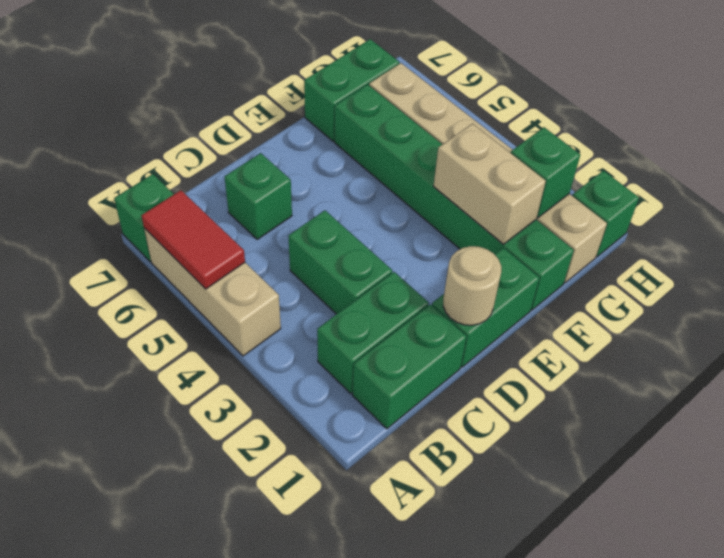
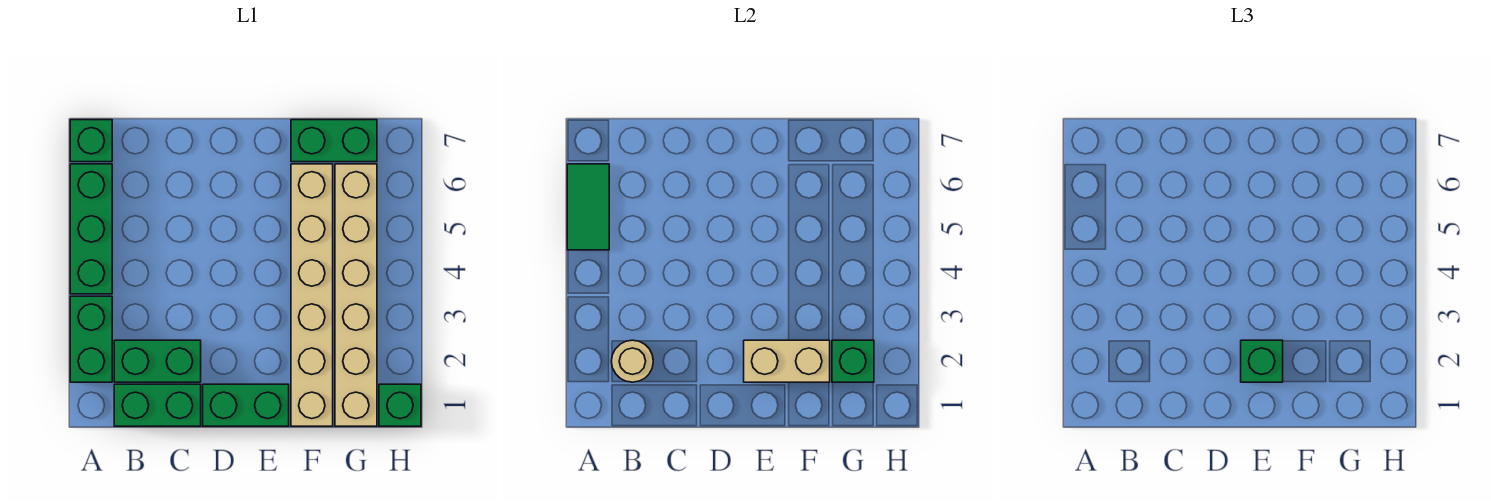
tan 1x3 brick [144,228,281,356] -> green 1x3 brick [70,164,112,294]
red 1x2 tile [141,190,245,289] -> green 1x2 tile [567,164,609,250]
green 1x2 brick [289,210,392,314] -> green 1x2 brick moved to [70,296,112,382]
green 1x1 brick [225,153,292,239] -> green 1x1 brick moved to [1241,340,1283,382]
tan 1x1 round brick [443,246,501,325] -> tan 1x1 round brick moved to [611,340,653,382]
green 1x6 brick [334,84,574,310] -> tan 1x6 brick [291,164,333,426]
tan 1x2 brick [433,124,546,244] -> tan 1x2 brick turned to [744,340,830,382]

